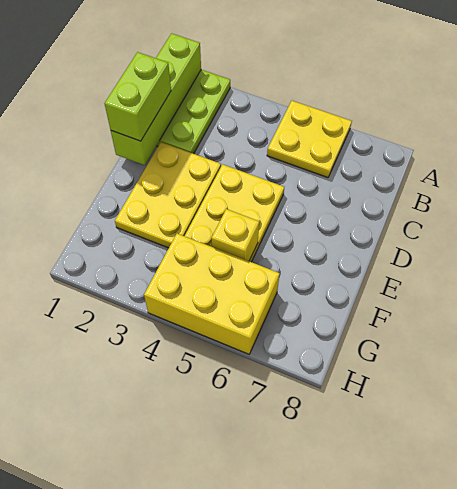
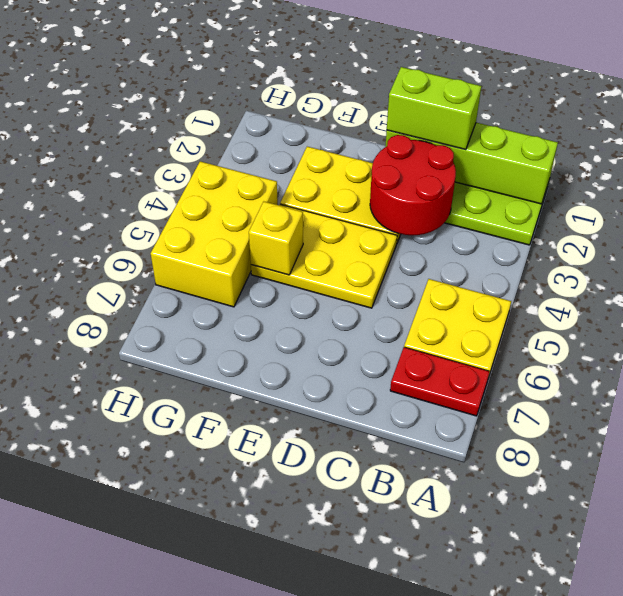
none -> red 1x2 plate [390,347,490,416]
none -> red 2x2 round brick [370,135,456,235]

